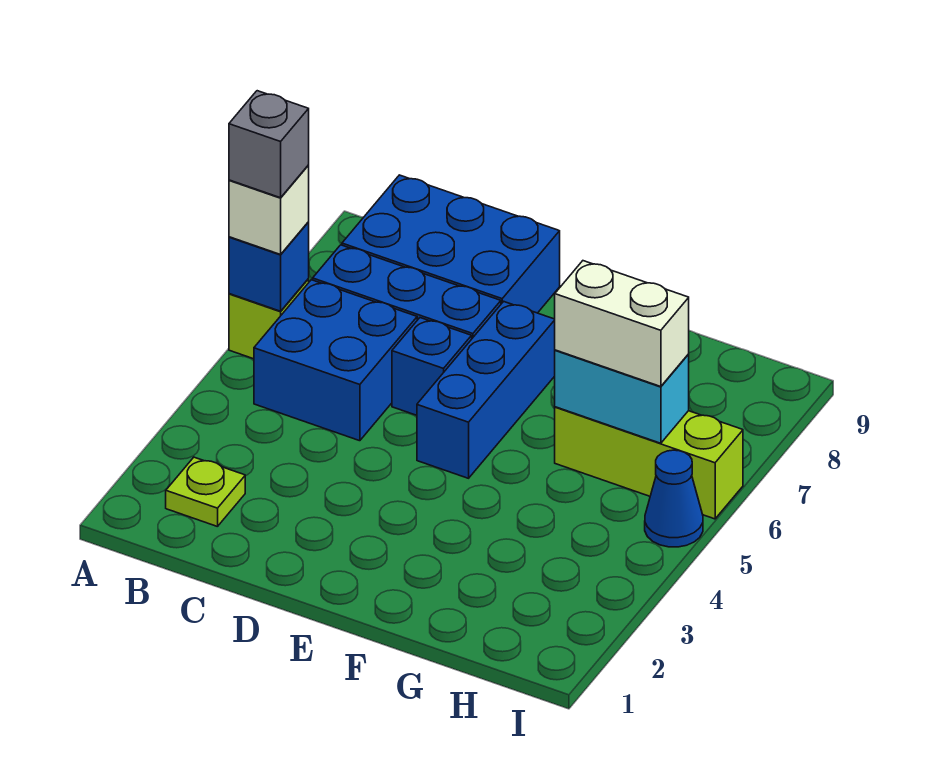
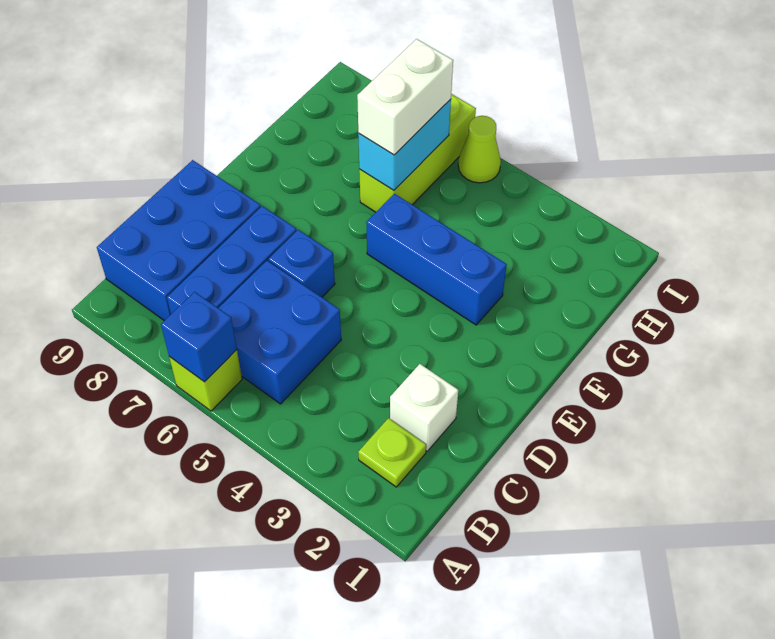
white 1x1 brick [229,166,309,254] -> white 1x1 brick moved to [390,364,458,451]
grey 1x1 brick [229,91,309,198] -> none
blue 1x3 brick [417,301,555,478] -> blue 1x3 brick moved to [366,194,507,325]
blue 1x1 cone [645,450,703,547] -> lime 1x1 cone [458,116,501,183]

